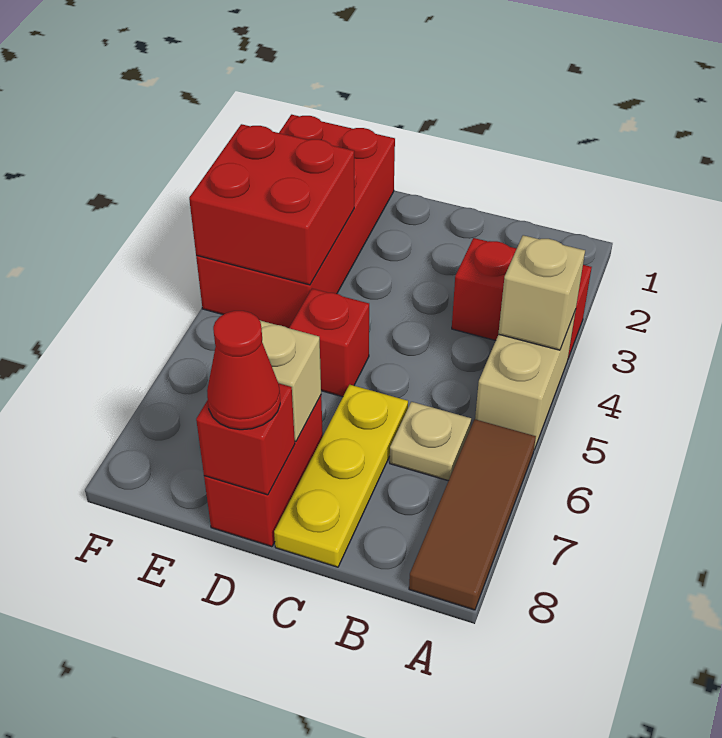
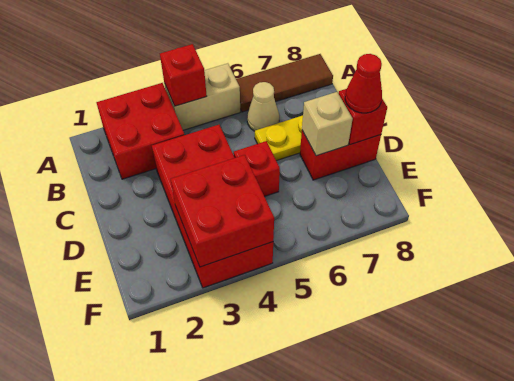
red 1x2 brick [452,238,592,358] -> red 2x2 brick [96,83,184,179]
tan 1x1 brick [498,235,585,350] -> red 1x1 brick [160,44,207,106]
tan 1x1 plate [390,402,471,481] -> tan 1x1 cone [247,82,279,131]
red 2x4 brick [196,115,395,328] -> red 2x4 brick turned to [152,125,273,288]

